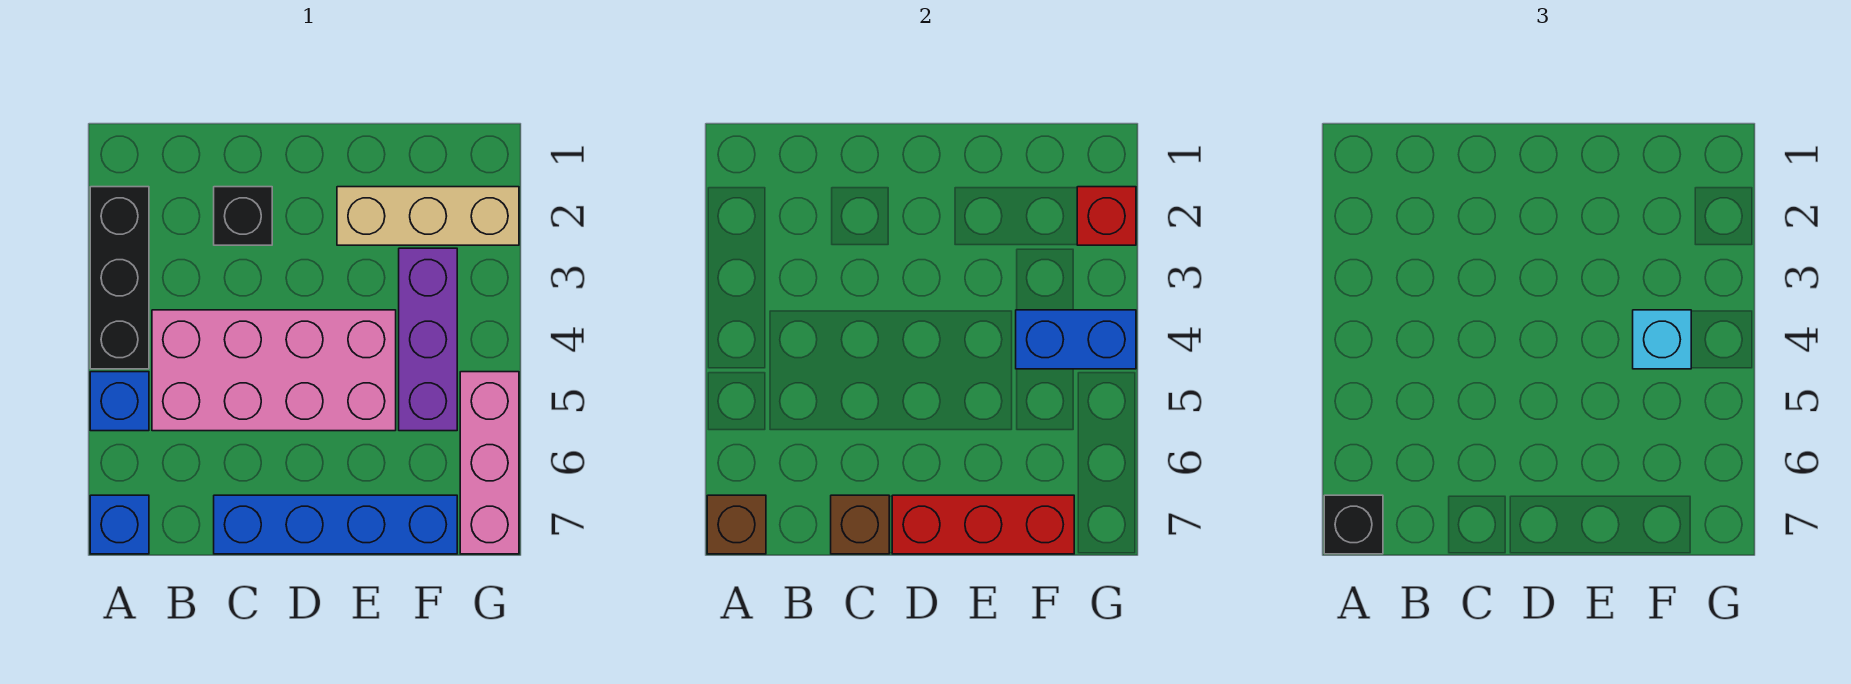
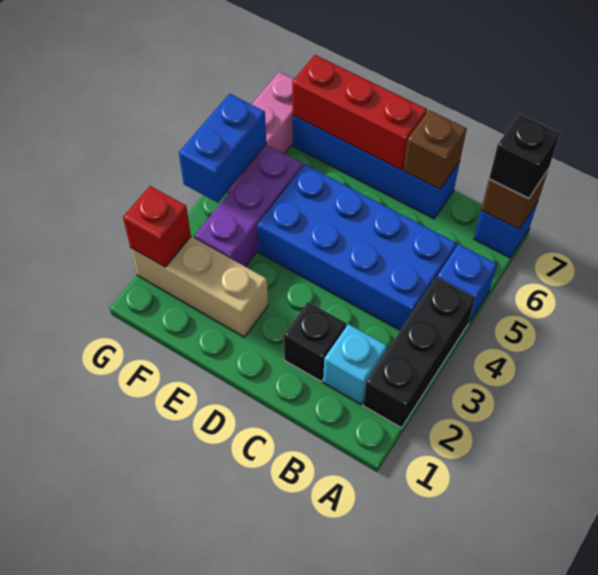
pink 2x4 brick [152,310,396,431] -> blue 2x4 brick [257,164,456,330]
blue 1x2 brick [1016,310,1136,369] -> blue 1x2 brick turned to [179,94,266,203]
cyan 1x1 brick [1633,310,1691,369] -> cyan 1x1 brick moved to [323,324,387,404]

